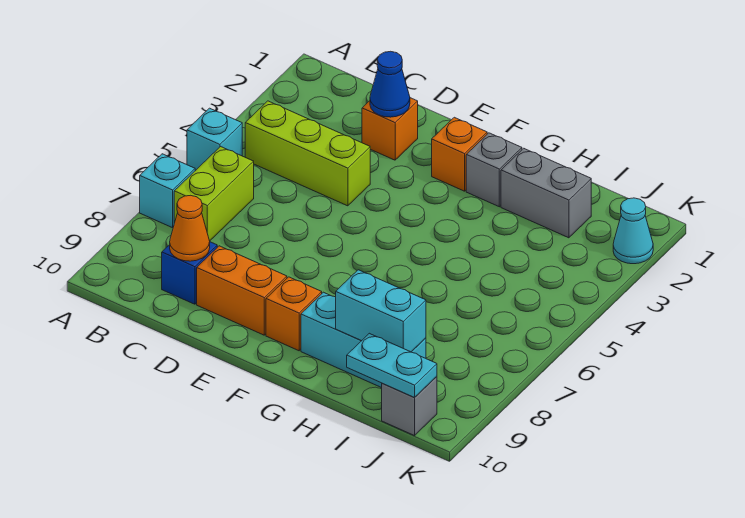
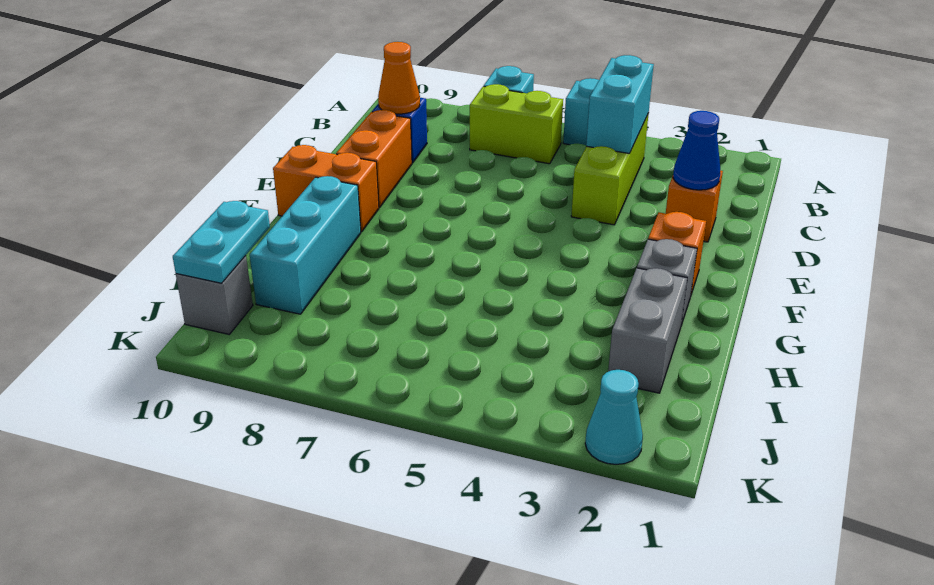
orange 1x1 brick [266,277,322,351] -> orange 1x2 brick [273,145,379,232]
cyan 1x2 brick [336,270,426,352] -> cyan 1x2 brick moved to [586,55,654,154]

